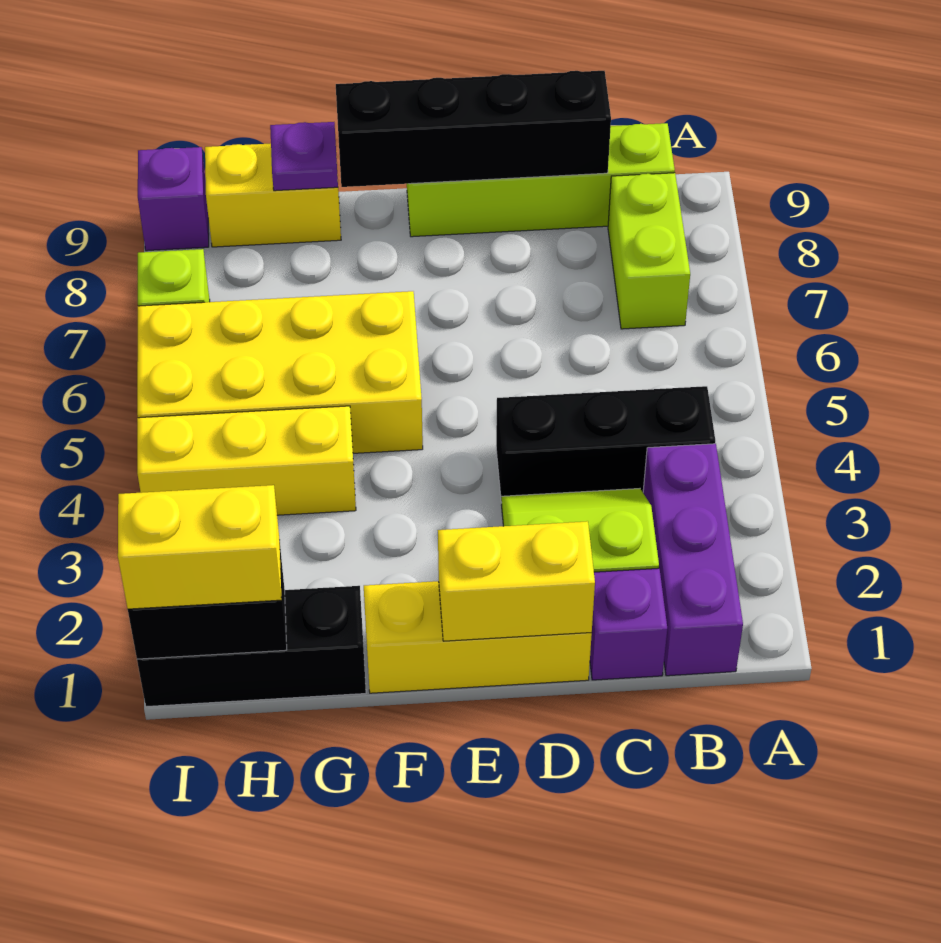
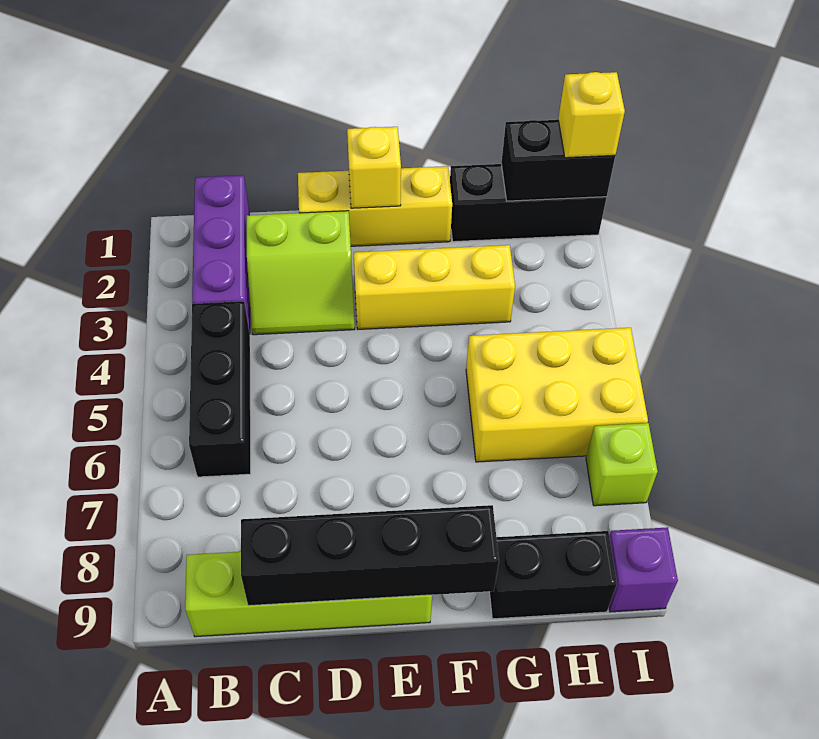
black 1x3 brick [496,386,715,502] -> black 1x3 brick turned to [189,301,251,477]
lime 1x2 brick [608,173,690,329] -> none
purple 1x1 brick [590,568,667,680] -> none
yellow 1x2 brick [438,521,595,641] -> yellow 1x1 brick [347,127,401,208]
yellow 2x4 brick [137,291,423,453] -> yellow 2x3 brick [466,328,648,462]
yellow 1x3 brick [137,406,356,515] -> yellow 1x3 brick moved to [354,245,515,329]
yellow 1x2 brick [205,144,341,247] -> black 1x2 brick [489,531,617,619]
purple 1x1 plate [270,122,338,191] -> none
yellow 1x2 brick [118,485,282,609] -> yellow 1x1 brick [558,72,625,158]

